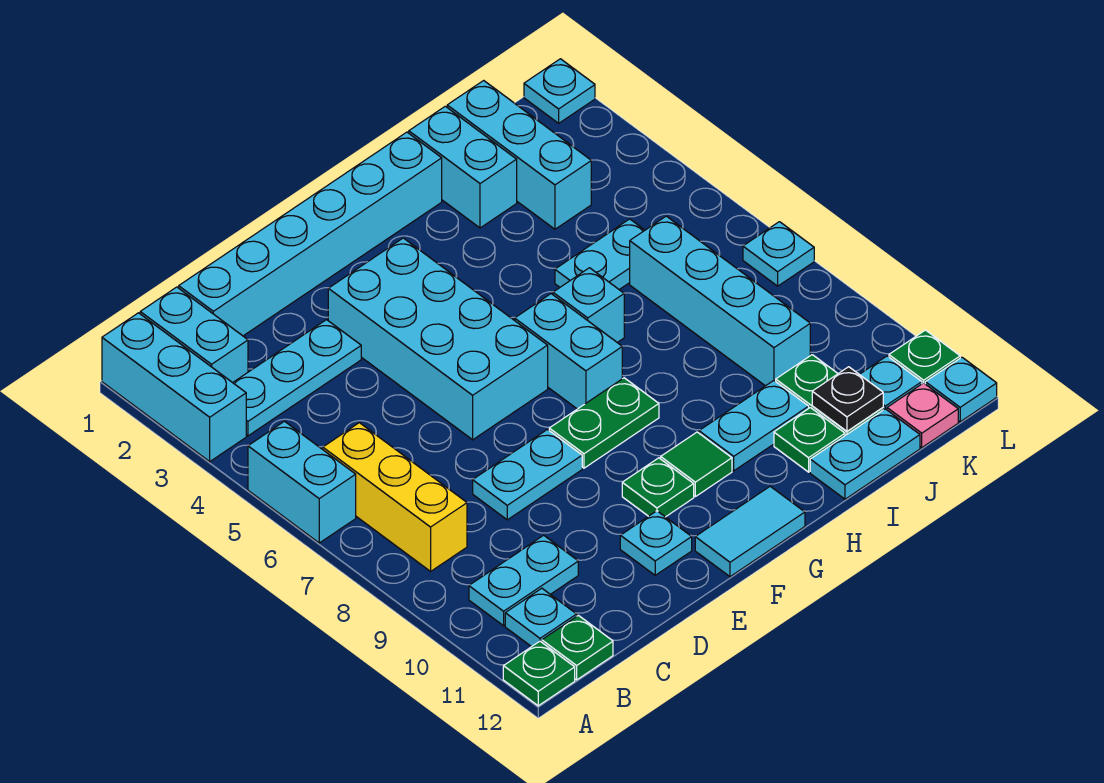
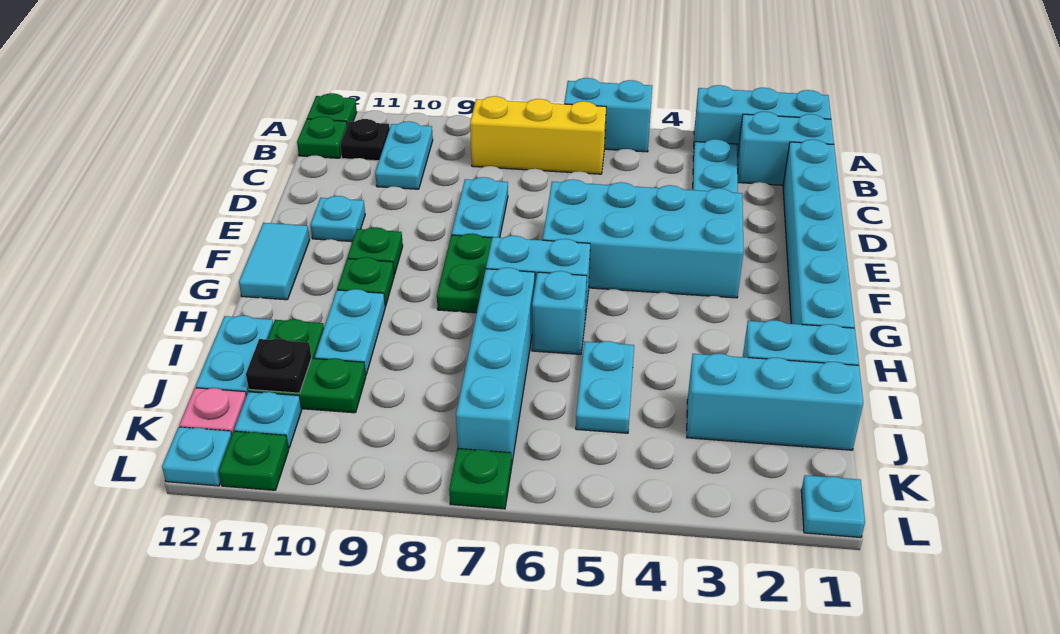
cyan 1x1 plate [505,588,577,647] -> black 1x1 plate [340,119,390,161]
green 1x1 tile [661,432,732,497] -> green 1x1 plate [337,257,394,307]
cyan 1x4 brick [630,216,810,386] -> cyan 1x4 brick turned to [456,268,535,462]
cyan 1x1 plate [743,222,814,286] -> green 1x1 plate [449,448,512,509]

